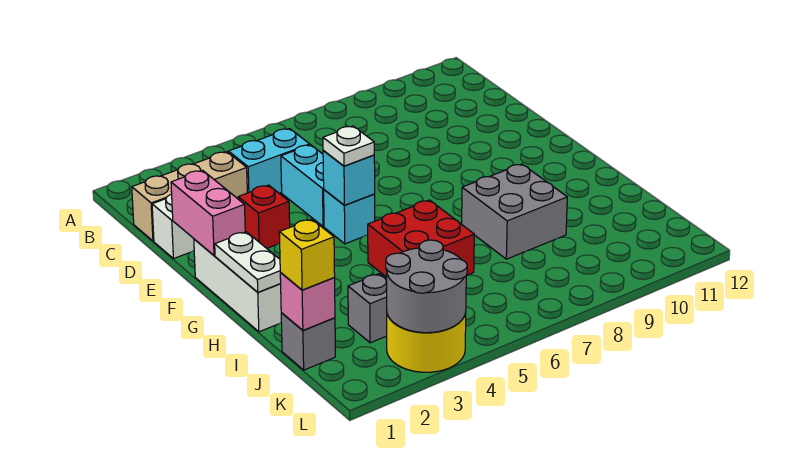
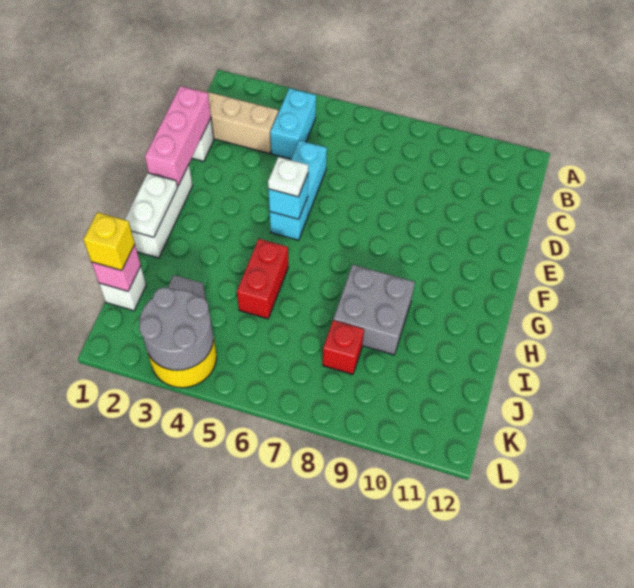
cyan 1x2 brick [228,129,310,193] -> cyan 1x2 brick turned to [270,88,316,159]
pink 1x2 brick [171,170,245,256] -> pink 1x3 brick [145,86,211,187]
red 1x1 brick [238,185,290,248] -> red 1x1 brick moved to [323,320,364,374]
red 2x2 brick [368,200,474,277] -> red 1x2 brick [237,239,288,319]
grey 1x1 brick [281,313,335,370] -> white 1x1 brick [99,266,146,311]

